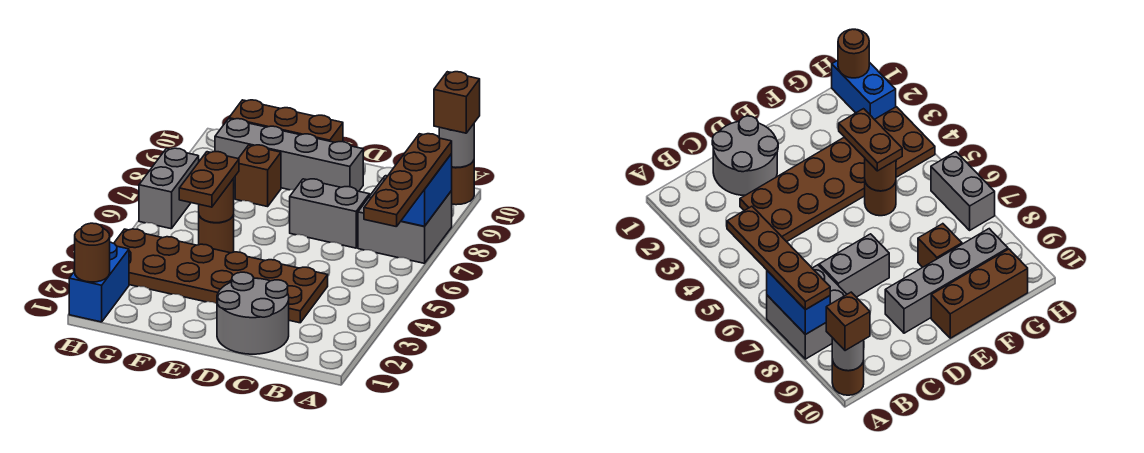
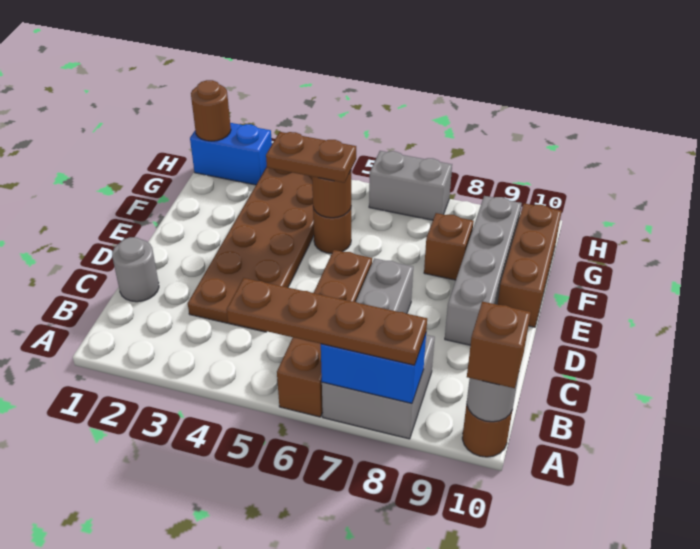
none -> brown 1x4 brick [277,250,372,417]
grey 2x2 round brick [217,272,289,354] -> grey 1x1 round brick [112,237,159,302]

